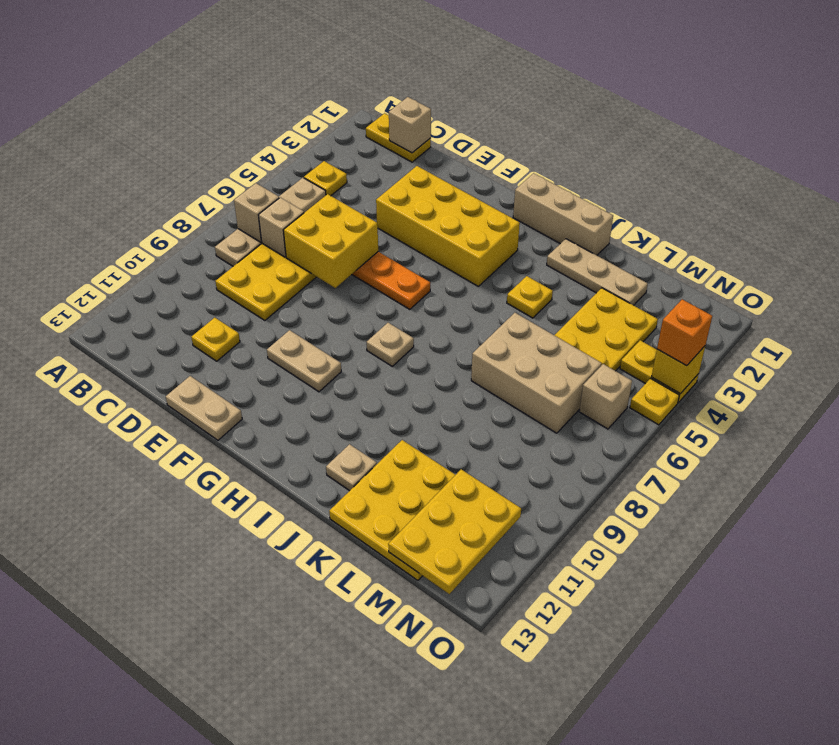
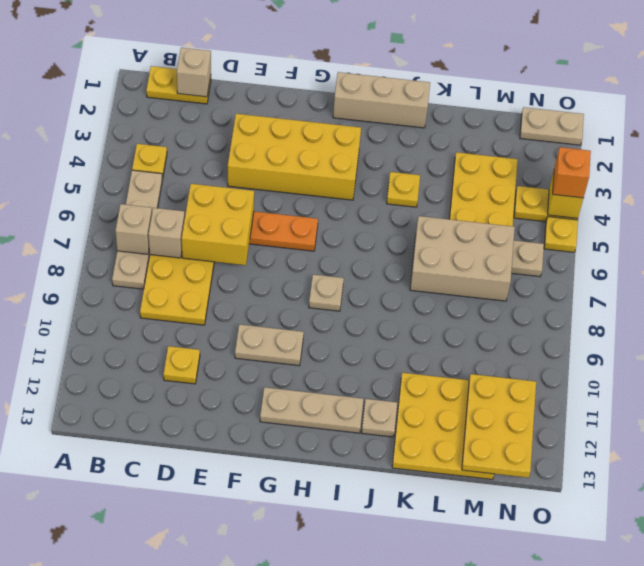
tan 1x2 plate [166,376,242,440] -> tan 1x2 plate moved to [520,107,584,145]
tan 1x3 plate [547,239,648,305] -> tan 1x3 plate moved to [260,387,364,433]
tan 1x1 brick [579,364,632,429] -> tan 1x1 plate [511,241,544,277]

